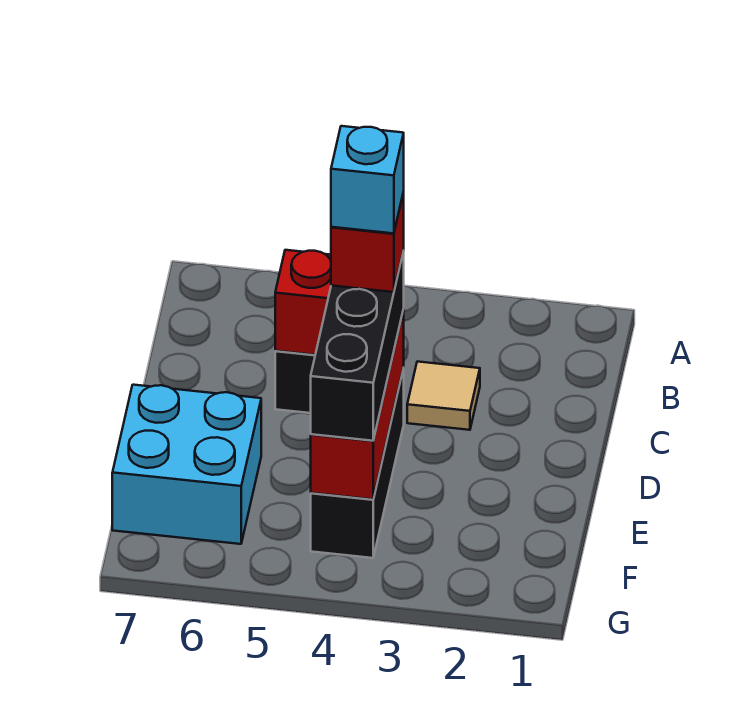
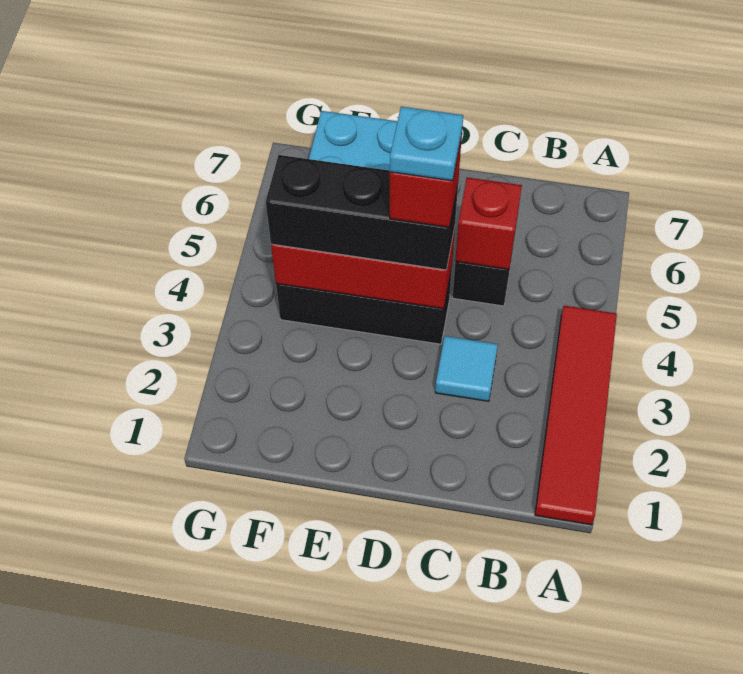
none -> red 1x4 tile [535,306,617,525]
tan 1x1 tile [407,362,480,430] -> cyan 1x1 tile [435,336,498,401]
cyan 1x1 brick [331,126,404,233] -> cyan 1x1 plate [390,107,463,181]

